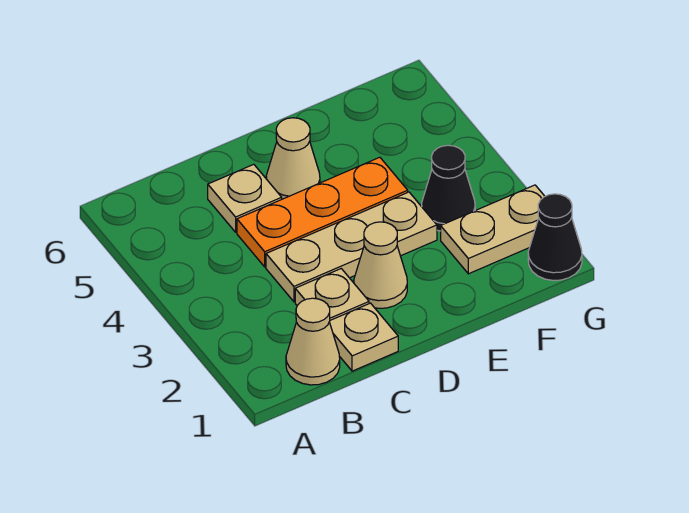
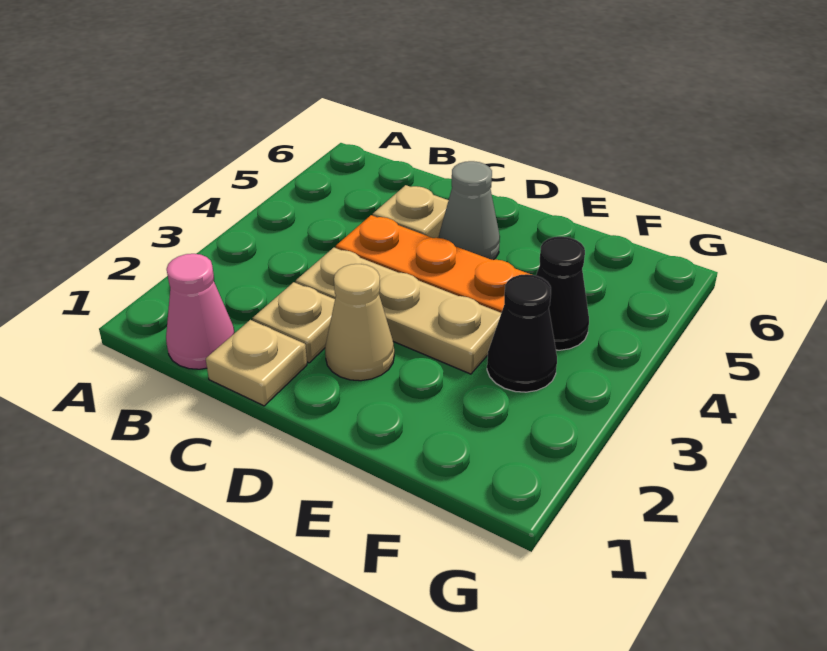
tan 1x1 cone [286,298,340,385] -> pink 1x1 cone [166,254,235,369]
tan 1x1 cone [266,118,320,199] -> grey 1x1 cone [439,161,500,260]
tan 1x2 plate [441,185,545,274] -> none
black 1x1 cone [528,194,582,280] -> black 1x1 cone moved to [536,236,589,350]

